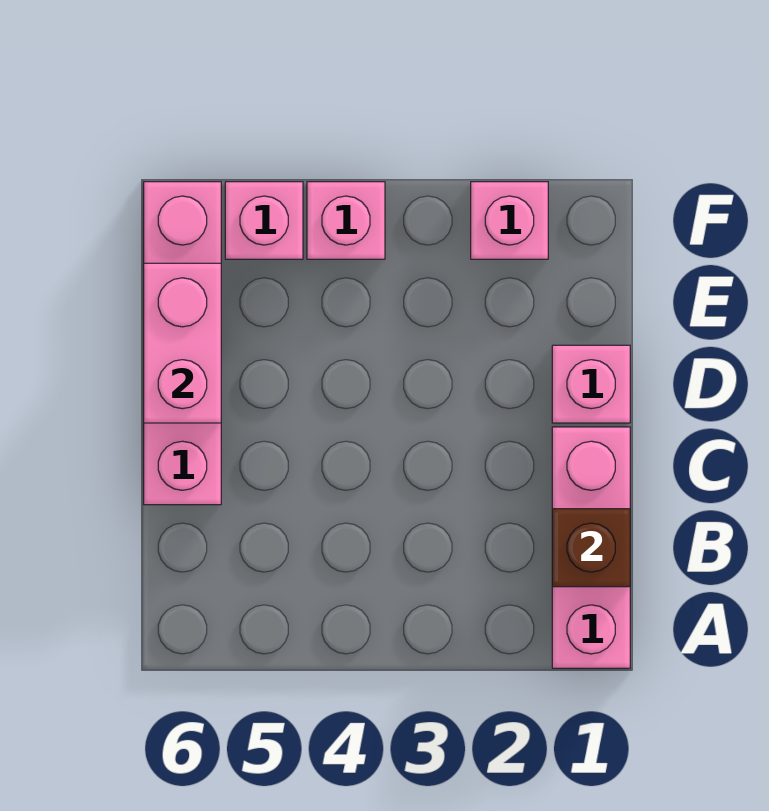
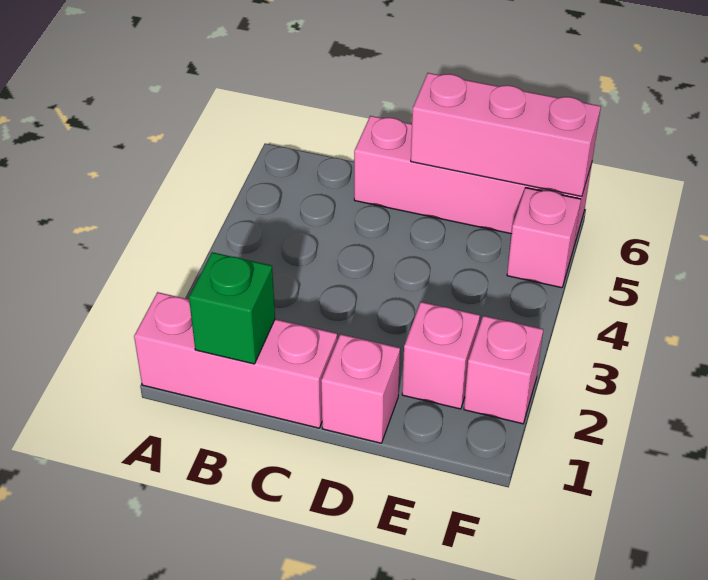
brown 1x1 brick [552,509,630,587] -> green 1x1 brick [189,252,275,364]
pink 1x2 brick [144,263,221,423] -> pink 1x3 brick [411,73,601,197]
pink 1x1 brick [307,182,385,259] -> pink 1x1 brick moved to [402,302,480,409]

